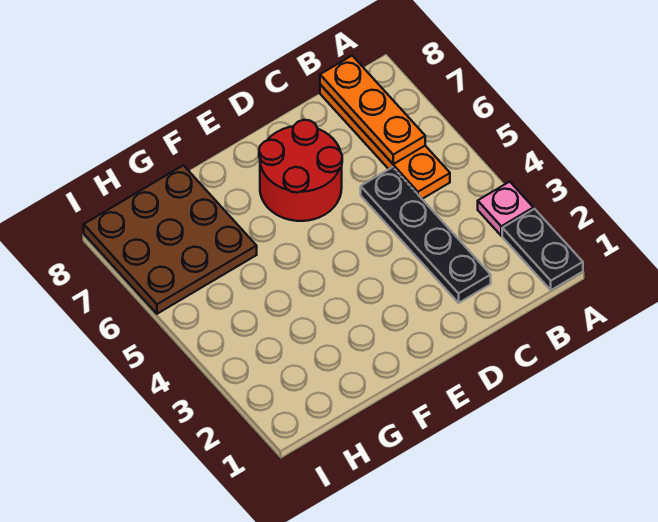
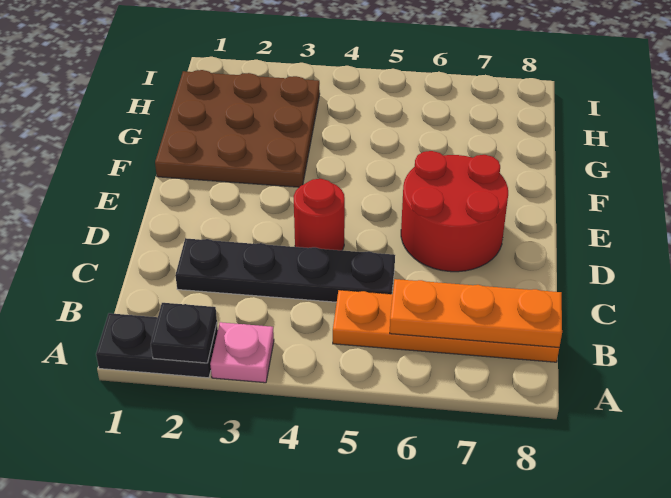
none -> black 1x1 plate [151,303,217,363]
none -> red 1x1 round brick [294,179,345,250]
brown 3x3 plate [84,165,257,314] -> brown 3x3 plate moved to [155,70,320,187]

